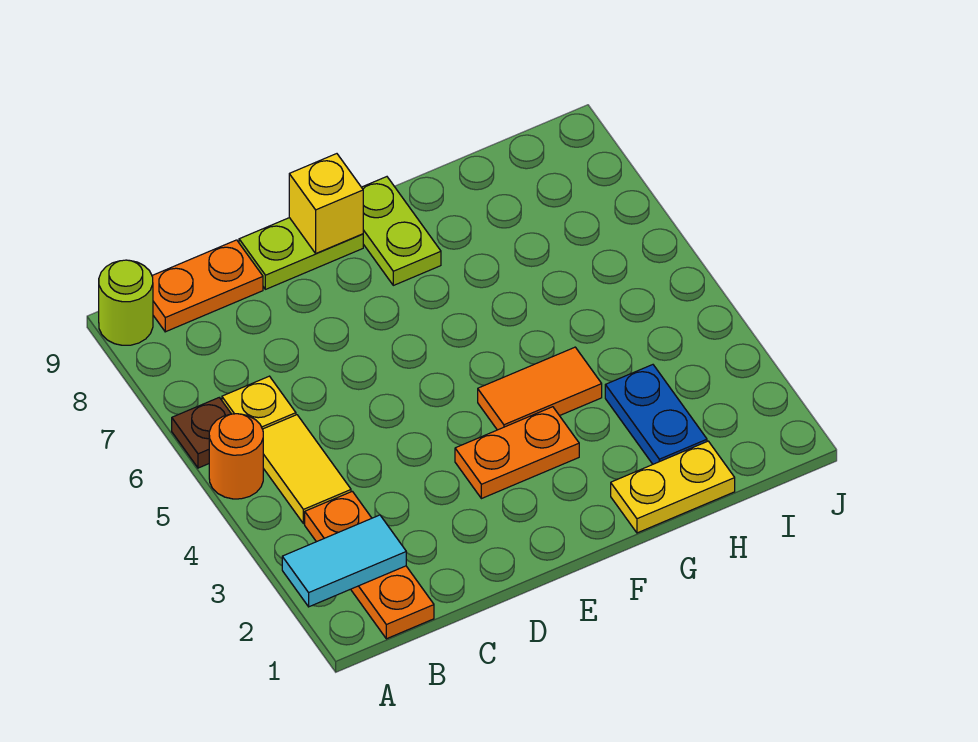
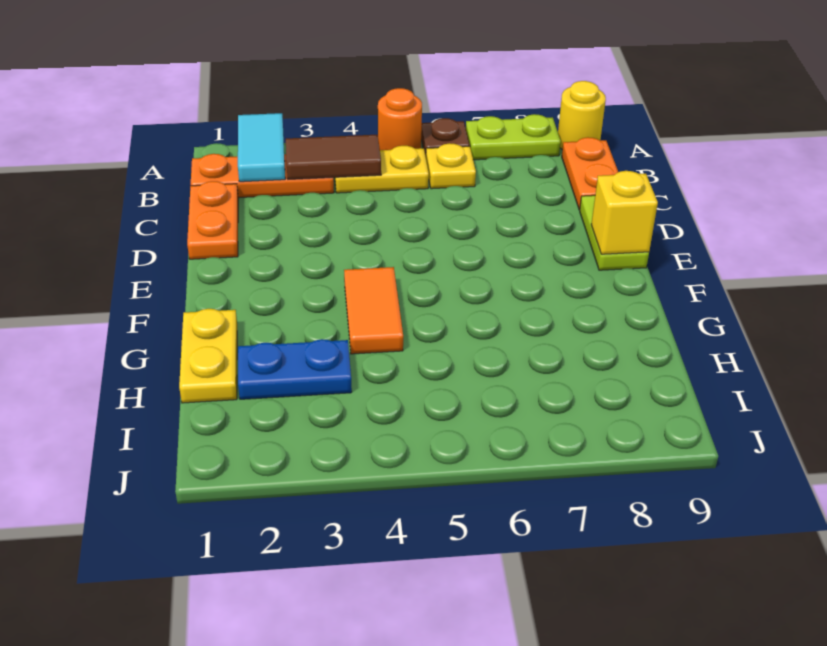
lime 1x1 round brick [99,260,153,345] -> yellow 1x1 round brick [558,81,606,149]
none -> brown 1x2 tile [286,135,381,179]
yellow 1x2 tile [263,415,351,524] -> yellow 1x2 plate [335,146,429,193]
orange 1x2 plate [455,407,579,499] -> orange 1x2 plate moved to [187,181,238,259]
lime 1x2 plate [362,177,441,285] -> lime 1x2 plate moved to [466,114,561,160]

